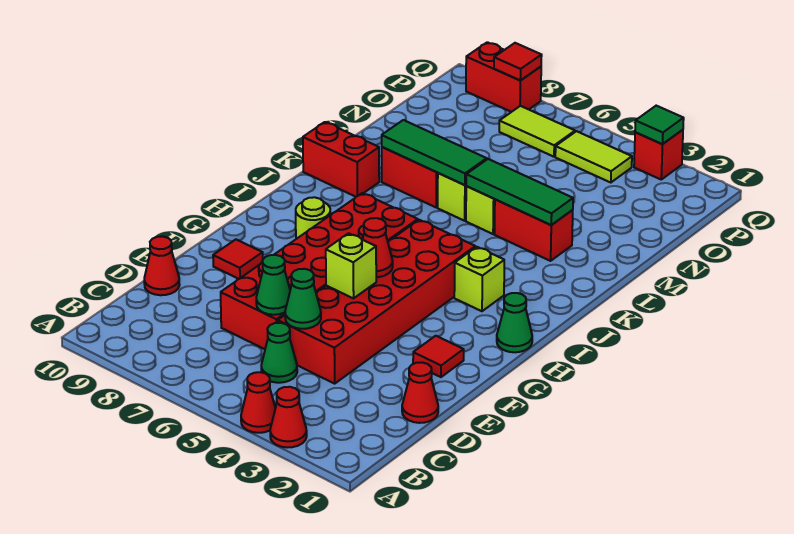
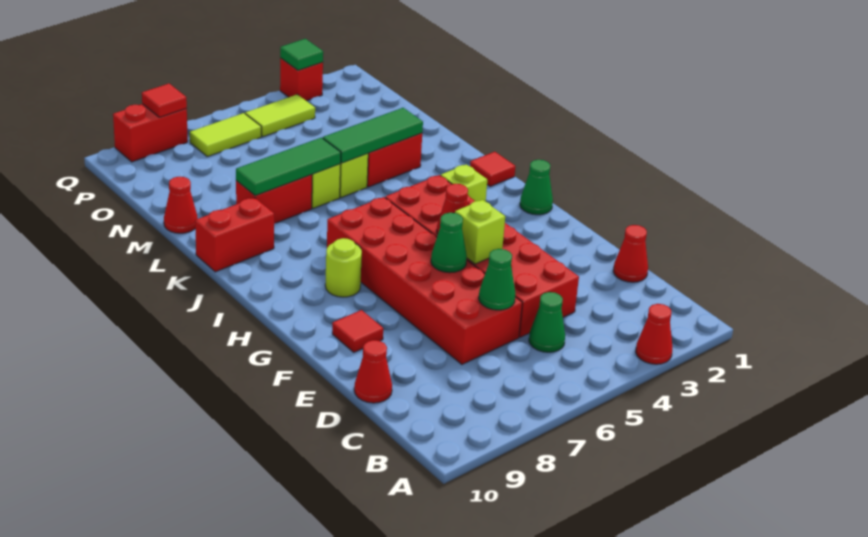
red 1x1 cone [241,372,275,433] -> red 1x1 cone moved to [164,177,198,233]
green 1x1 cone [285,269,321,329] -> green 1x1 cone moved to [431,213,467,273]
red 1x1 tile [413,336,464,377] -> red 1x1 tile moved to [470,152,515,187]

